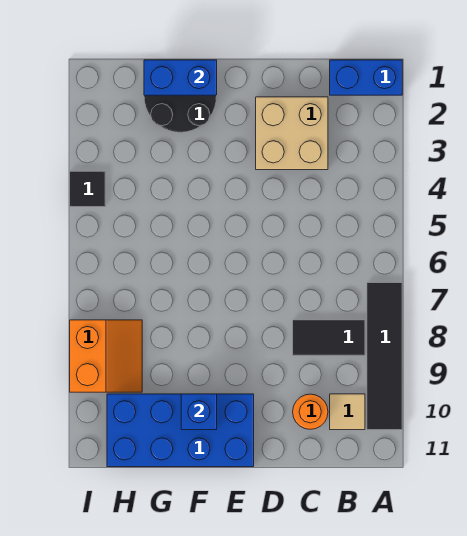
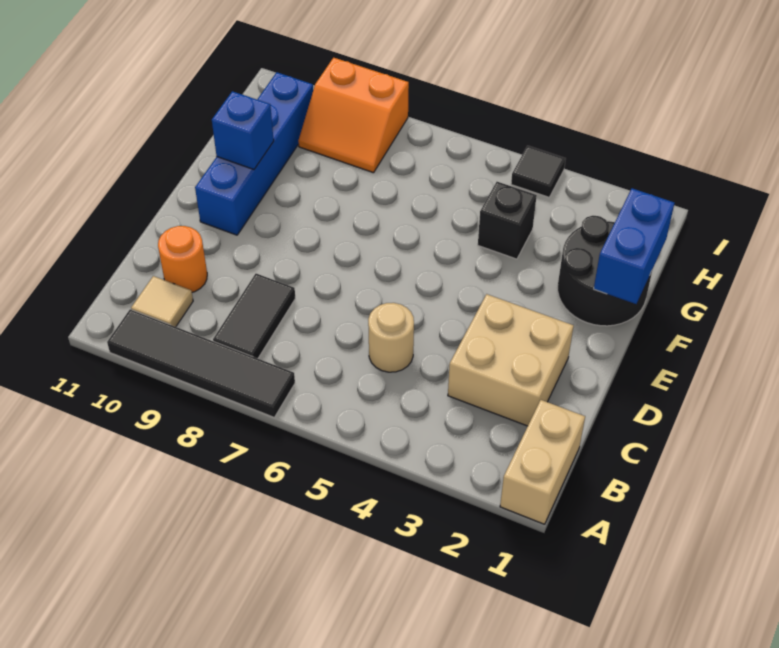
blue 1x2 brick [330,60,402,95] -> tan 1x2 brick [500,400,585,524]
none -> tan 1x1 round brick [368,303,414,372]
blue 2x4 brick [107,394,254,467] -> blue 1x4 brick [195,72,313,235]
none -> black 1x1 brick [478,182,537,259]

